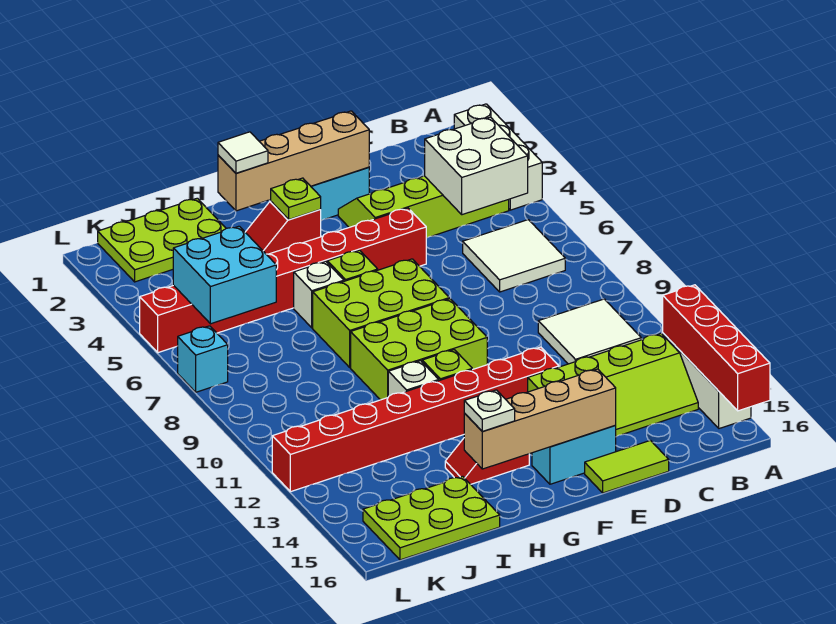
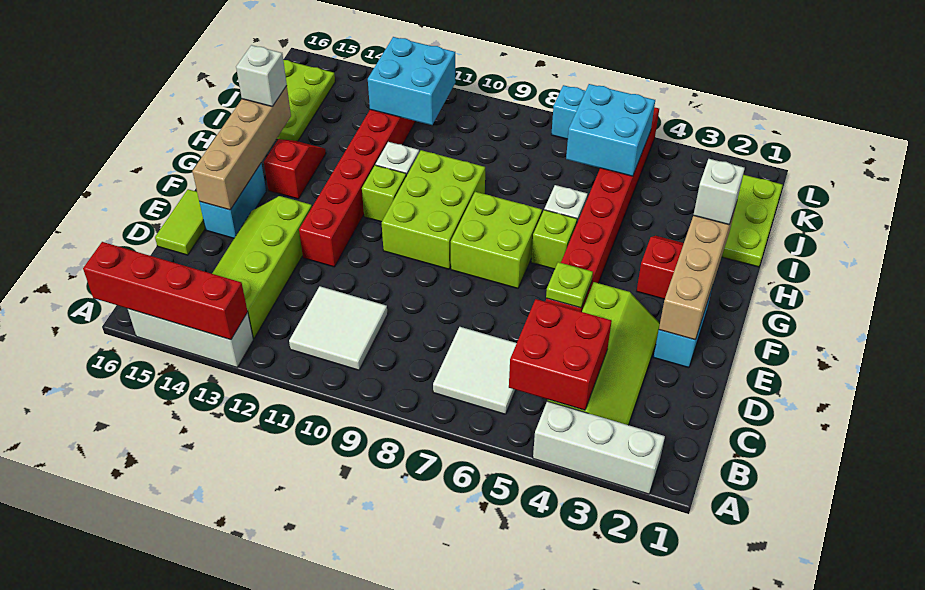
white 2x2 brick [425,117,528,215] -> red 2x2 brick [509,299,612,410]
lime 2x3 brick [313,259,449,367] -> lime 2x2 brick [451,192,542,288]
lime 1x1 plate [271,178,321,219] -> lime 1x1 plate moved to [546,262,593,308]
white 1x1 tile [218,132,268,173] -> white 1x1 brick [693,159,745,225]
white 1x1 plate [464,390,515,432] -> white 1x1 brick [236,45,287,107]
none -> cyan 2x2 brick [368,37,456,125]

